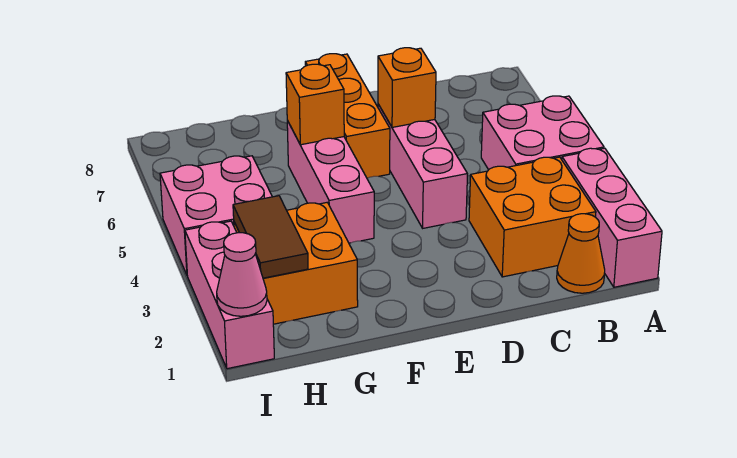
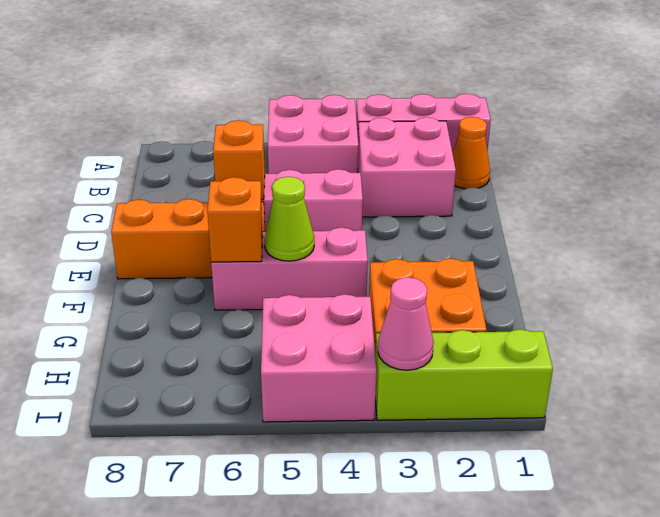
orange 2x2 brick [469,157,596,277] -> pink 2x2 brick [358,117,456,217]
none -> lime 1x1 cone [264,177,314,261]
brown 1x2 tile [233,196,308,278] -> none
pink 1x3 brick [185,221,274,369] -> lime 1x3 brick [375,329,553,420]
pink 1x1 cone [217,233,267,316] -> pink 1x1 cone moved to [378,277,434,370]

